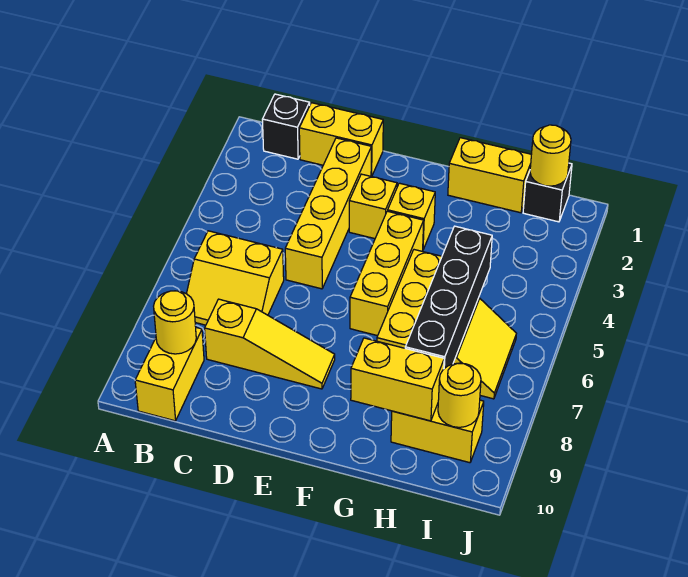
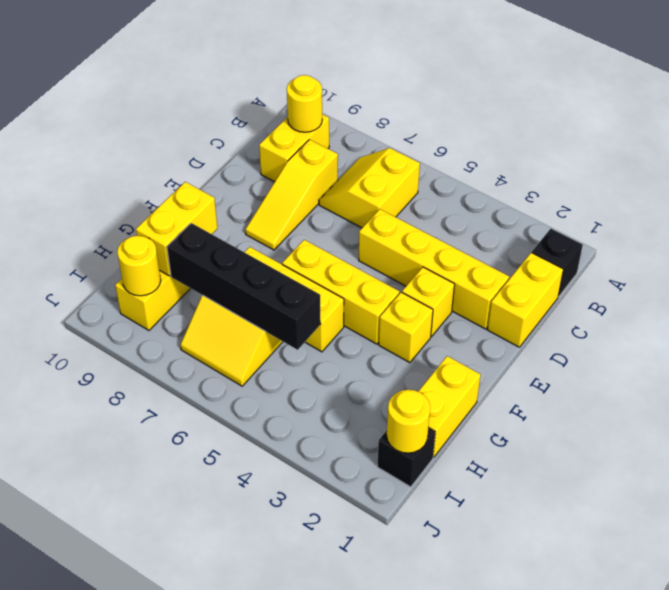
yellow 1x2 brick [135,328,204,421] -> yellow 1x2 brick turned to [259,114,329,182]

